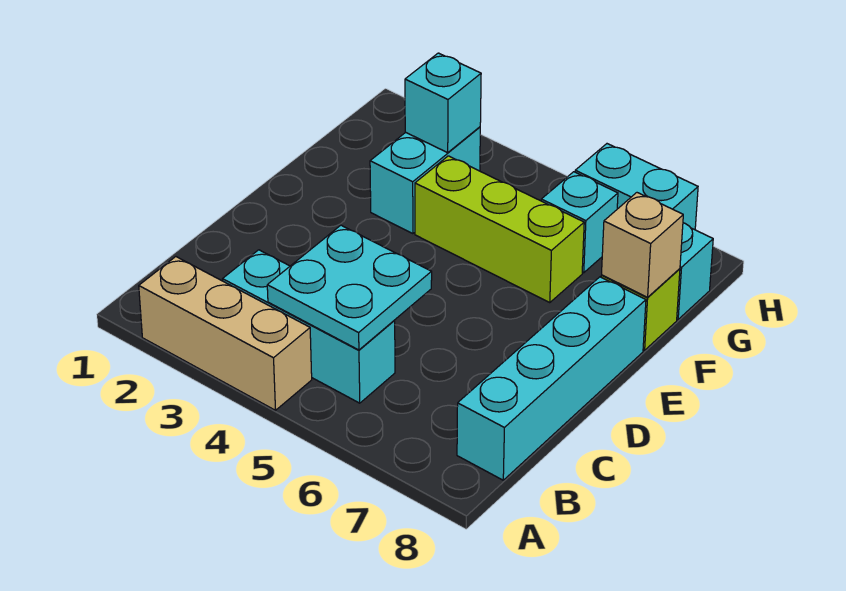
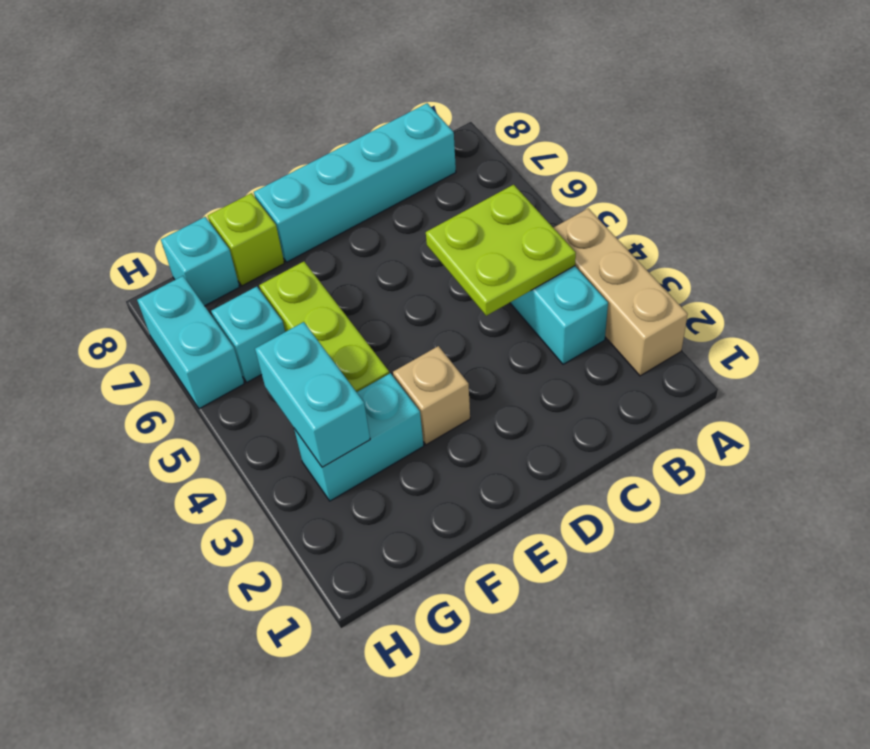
cyan 2x2 plate [267,225,432,350] -> lime 2x2 plate [426,185,576,316]
tan 1x1 brick [602,193,683,297] -> tan 1x1 brick moved to [393,346,470,445]
cyan 1x1 brick [405,53,481,153] -> cyan 1x2 brick [255,322,370,467]

